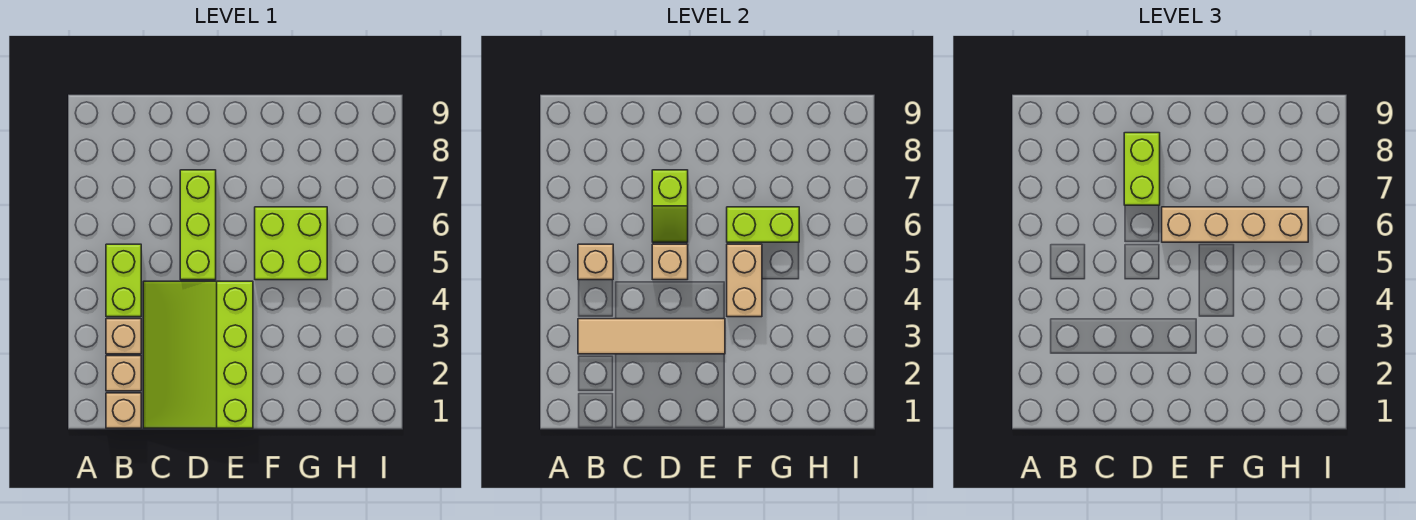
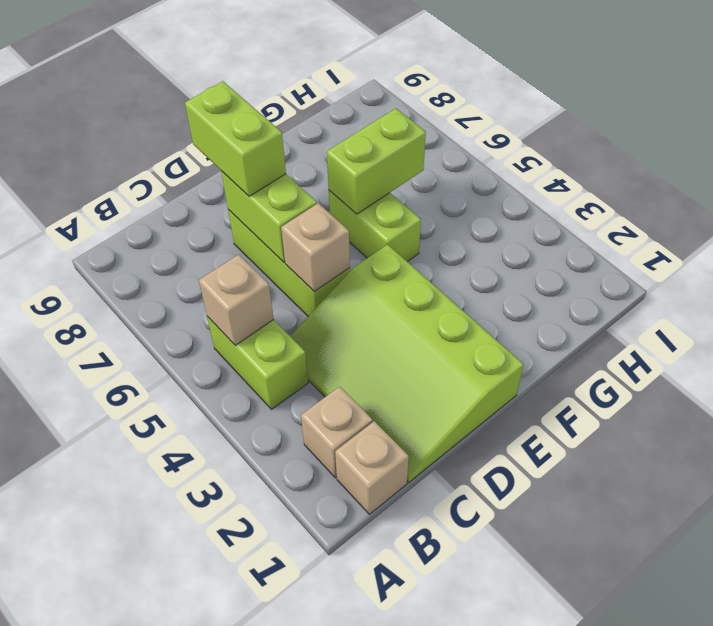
tan 1x1 brick [106,319,141,354] -> none
tan 1x4 tile [578,319,725,354] -> none
lime 1x2 slope [652,170,688,242] -> lime 1x2 brick [222,172,317,262]
tan 1x4 brick [1162,207,1308,242] -> none
tan 1x2 brick [727,244,762,317] -> none
lime 2x2 brick [255,207,327,280] -> lime 1x2 brick [329,190,421,262]

